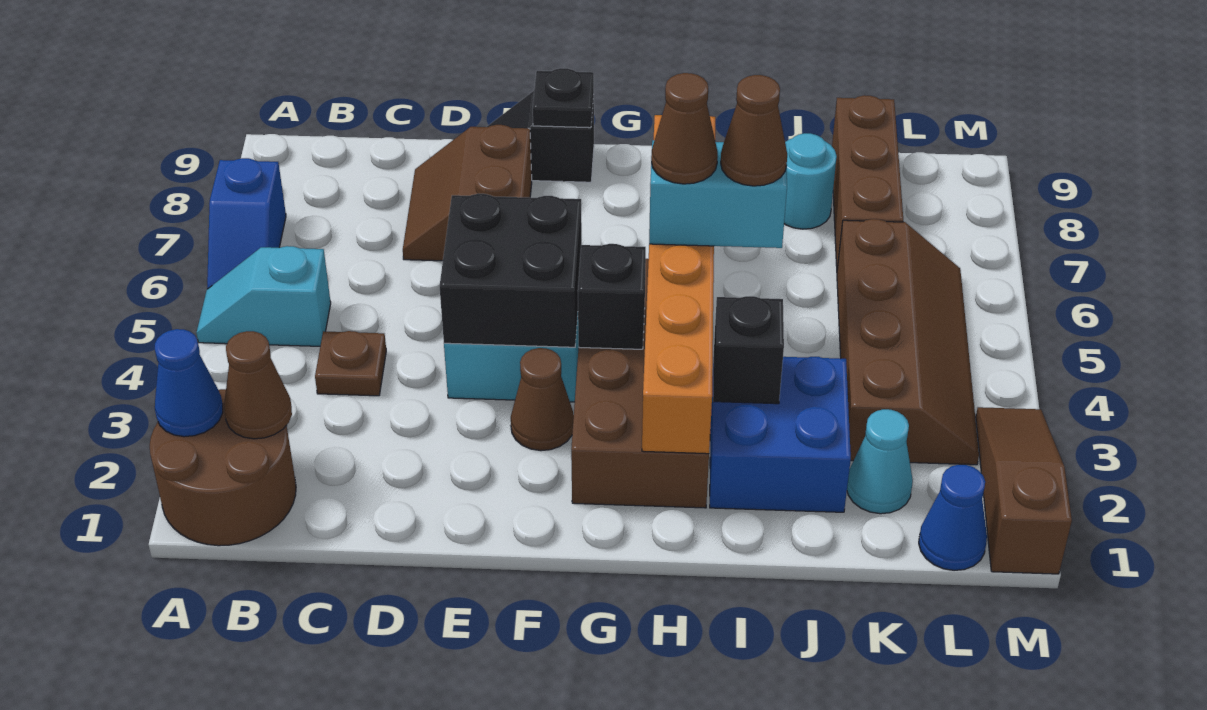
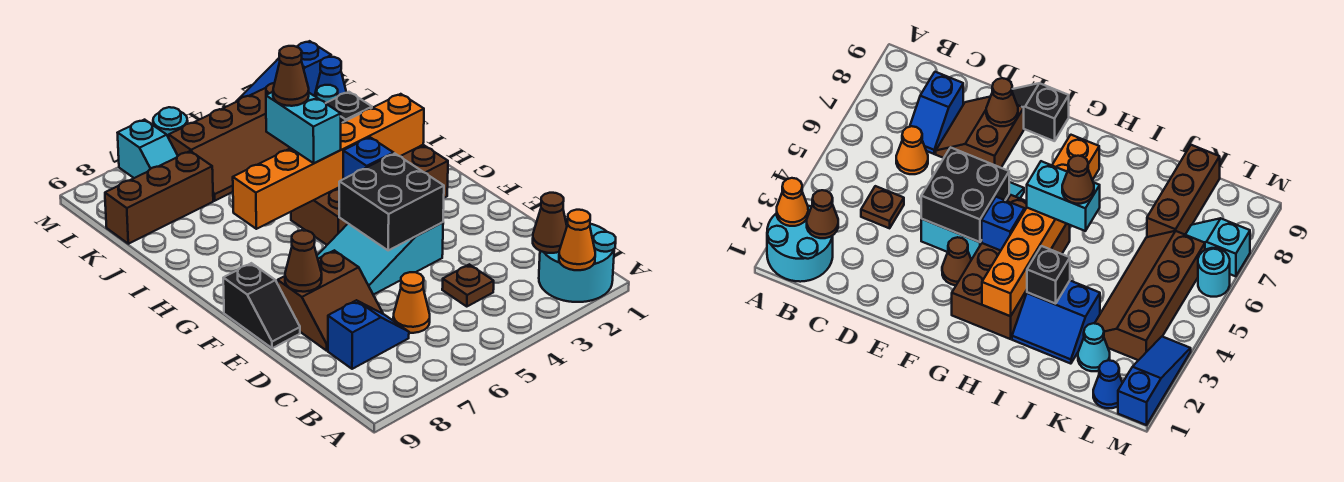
brown 2x2 round brick [150,389,296,546] -> cyan 2x2 round brick [539,219,616,302]
blue 1x1 cone [155,329,223,437] -> orange 1x1 cone [559,210,595,270]
cyan 1x2 slope [196,246,331,346] -> cyan 1x2 slope moved to [118,120,178,178]
blue 1x2 slope [207,158,286,289] -> blue 1x2 slope moved to [328,300,409,369]
none -> orange 1x1 cone [393,272,430,333]
black 1x1 plate [533,68,594,128] -> none
black 1x1 brick [578,244,646,349] -> blue 1x1 brick [343,137,394,179]
brown 1x1 cone [651,73,718,184] -> brown 1x1 cone moved to [285,230,322,292]
blue 2x2 brick [710,357,851,512] -> blue 2x2 slope [1012,281,1100,364]
cyan 1x1 round brick [784,133,837,229] -> cyan 1x1 round brick moved to [153,107,188,138]
brown 2x4 slope [837,219,979,465] -> brown 2x4 slope turned to [169,83,290,201]
brown 1x3 slope [976,407,1072,574] -> blue 1x3 slope [236,41,331,102]

